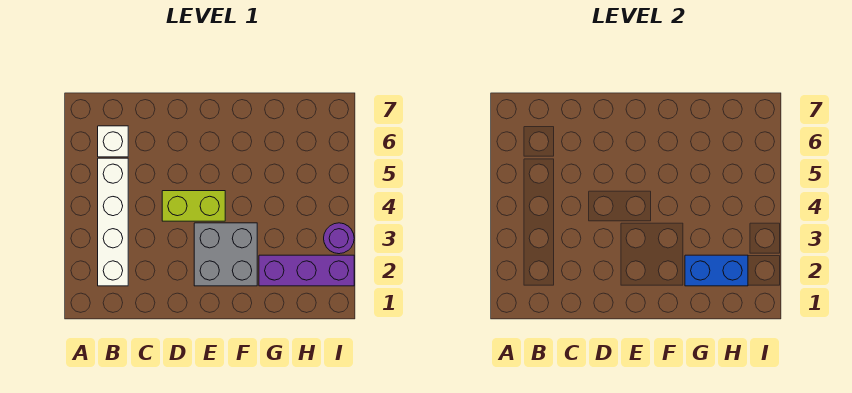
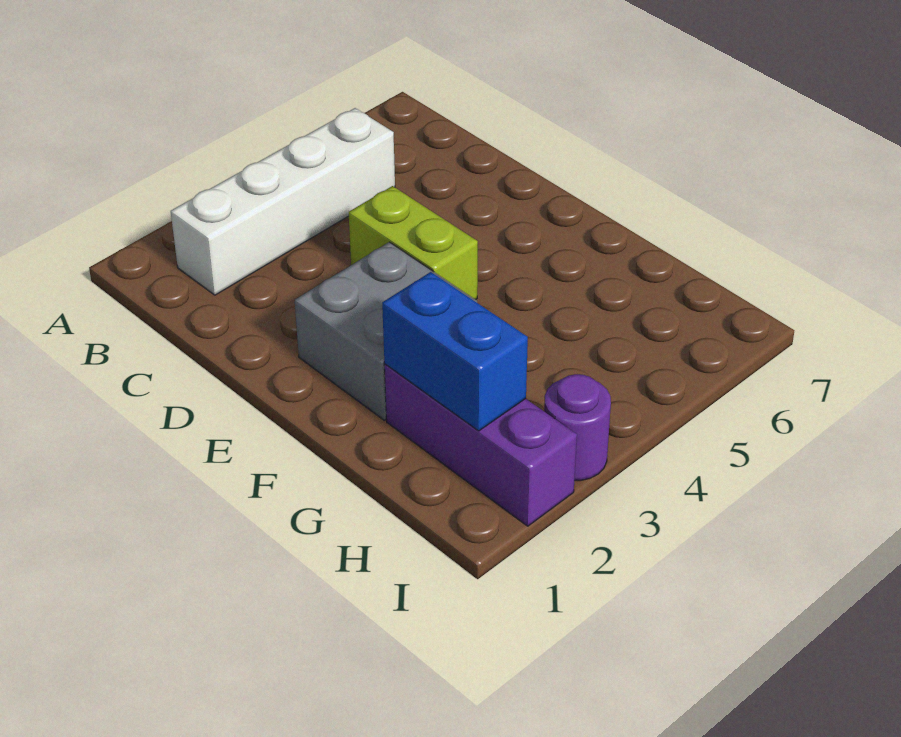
white 1x1 brick [98,126,128,157] -> none

